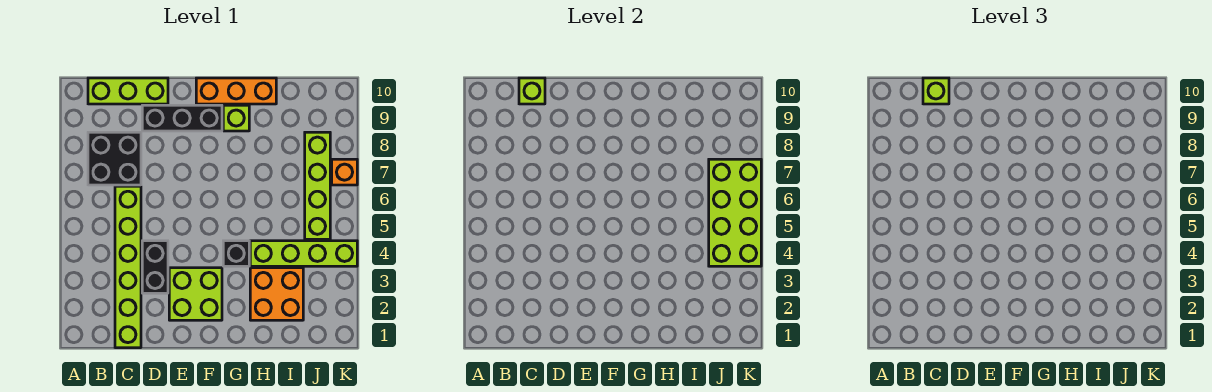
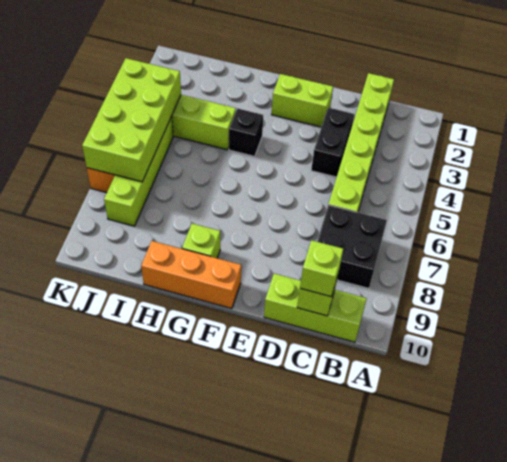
black 1x3 brick [142,105,222,131] -> none
lime 2x2 brick [169,268,222,320] -> lime 1x2 brick [272,74,333,127]
orange 2x2 brick [250,268,303,320] -> none

